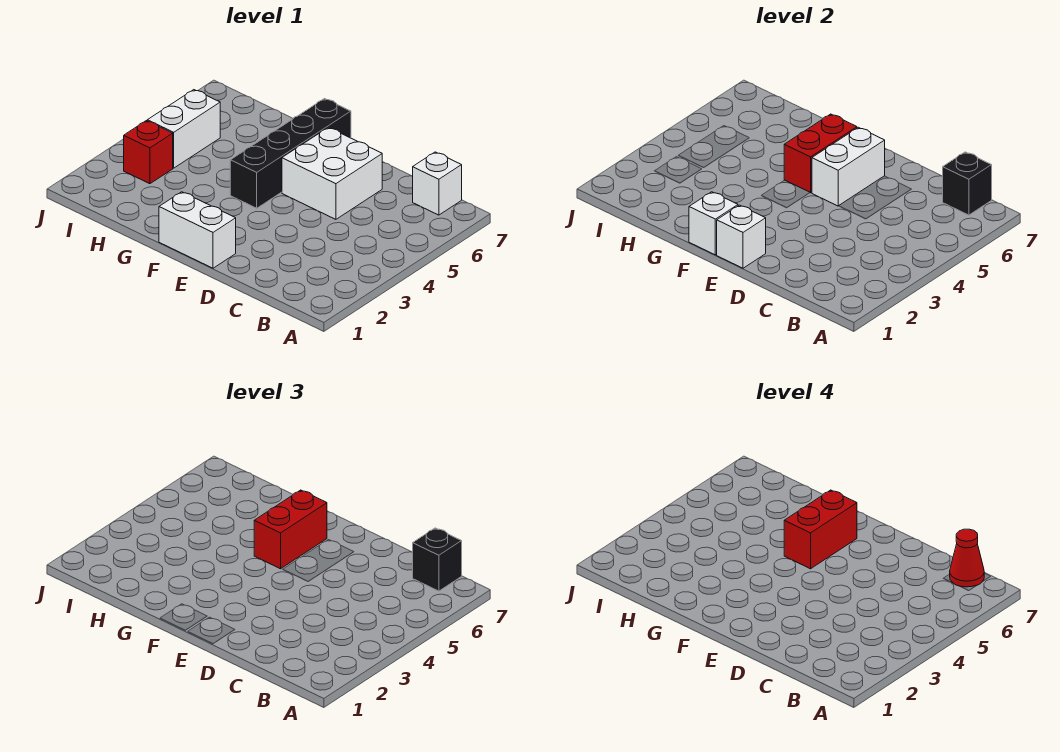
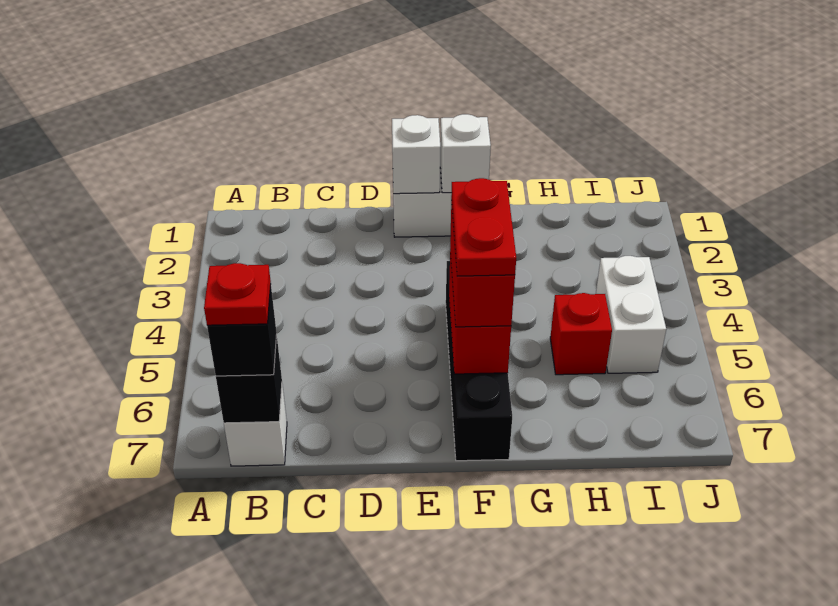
red 1x1 cone [950,529,984,587] -> red 1x1 plate [204,263,271,325]
white 2x2 brick [282,127,382,219] -> none
white 1x2 brick [812,127,885,206] -> none
red 1x2 brick [784,490,857,569] -> red 1x2 plate [451,178,516,276]
red 1x1 brick [124,121,173,184] -> red 1x1 brick moved to [550,293,612,375]

